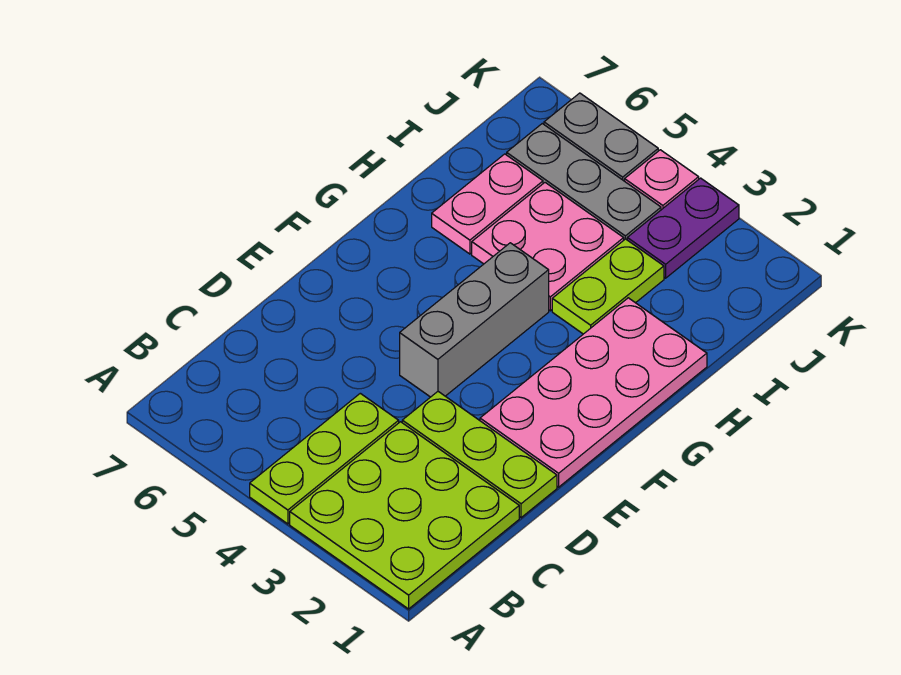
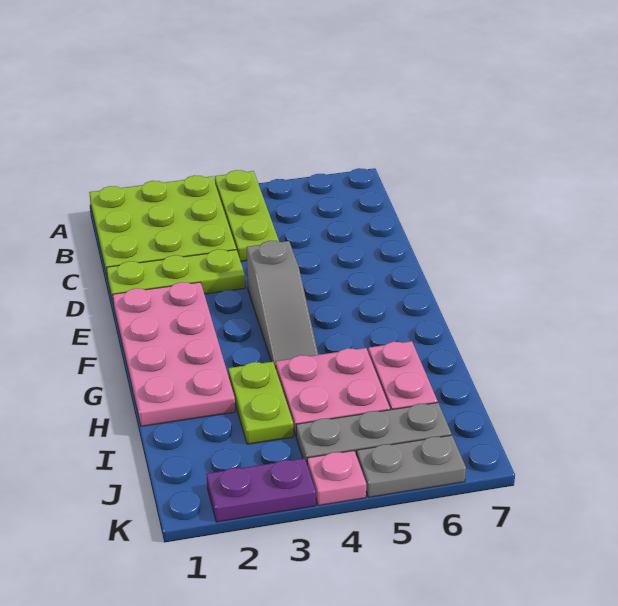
grey 1x3 brick [400,243,549,397] -> grey 1x3 slope [247,241,318,368]
purple 1x2 plate [627,178,739,278] -> purple 1x2 plate turned to [207,458,316,522]

